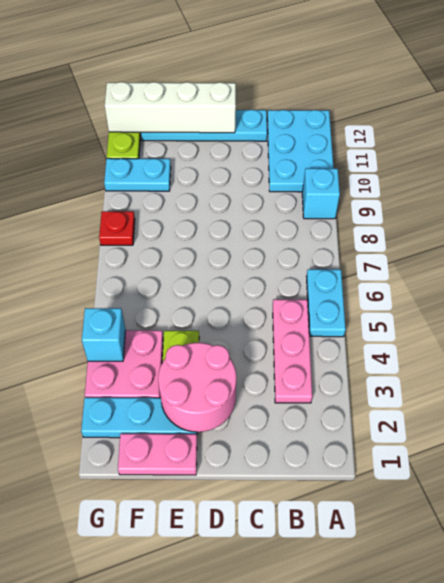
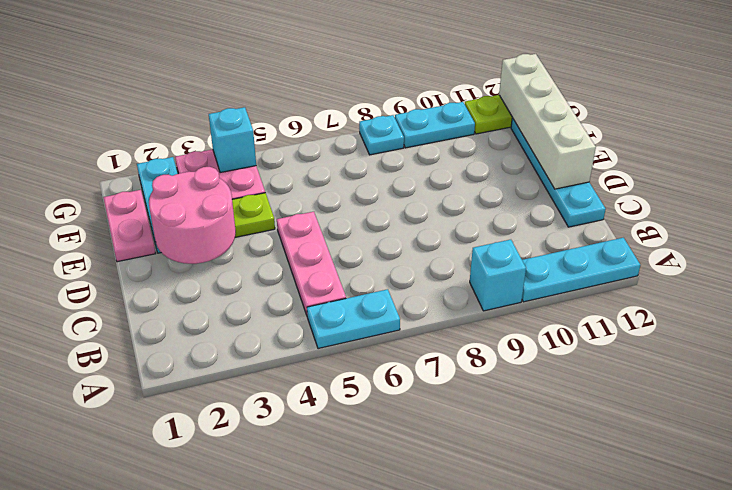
cyan 2x3 plate [267,110,334,192] -> cyan 1x3 plate [522,238,640,302]
pink 1x3 plate [273,299,312,403] -> pink 1x3 plate turned to [277,212,346,315]
cyan 1x2 plate [104,158,171,191] -> cyan 1x2 plate turned to [395,102,475,148]
red 1x1 plate [99,211,135,245] -> cyan 1x1 plate [359,115,404,155]

